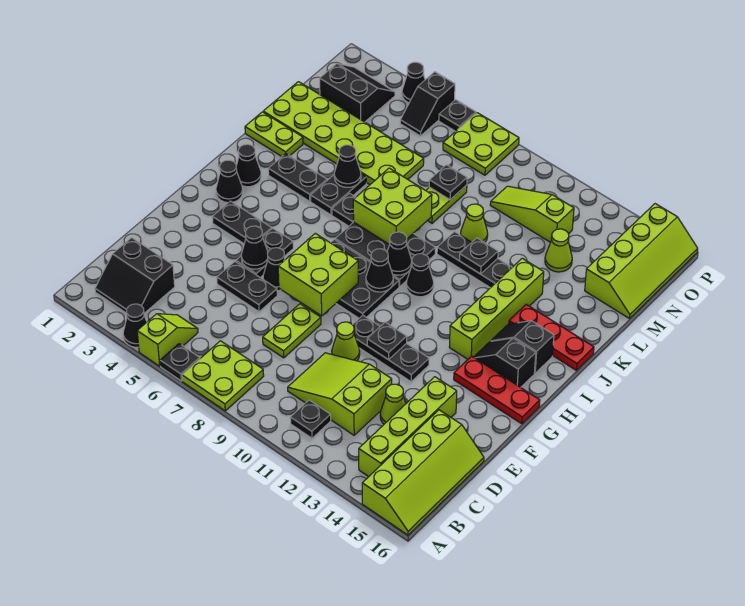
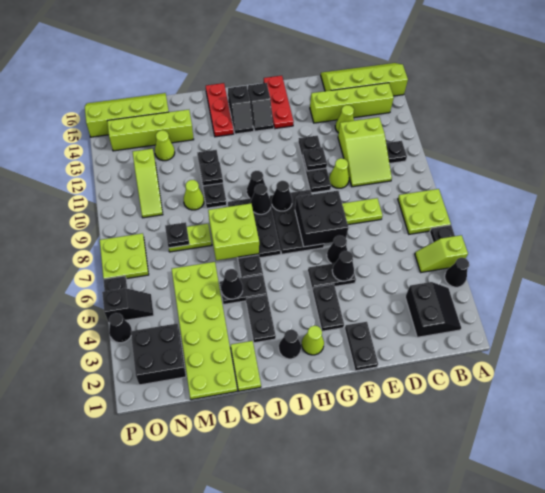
black 1x2 plate [217,262,277,312] -> black 1x2 plate moved to [345,322,378,371]
lime 2x2 brick [278,233,358,316] -> black 2x2 brick [295,191,348,247]
black 1x1 cone [216,160,243,203] -> lime 1x1 cone [302,326,324,355]
lime 1x4 brick [449,258,544,359] -> lime 1x4 brick moved to [107,110,194,151]
black 2x2 slope [320,64,395,122] -> black 2x2 brick [131,324,186,385]

